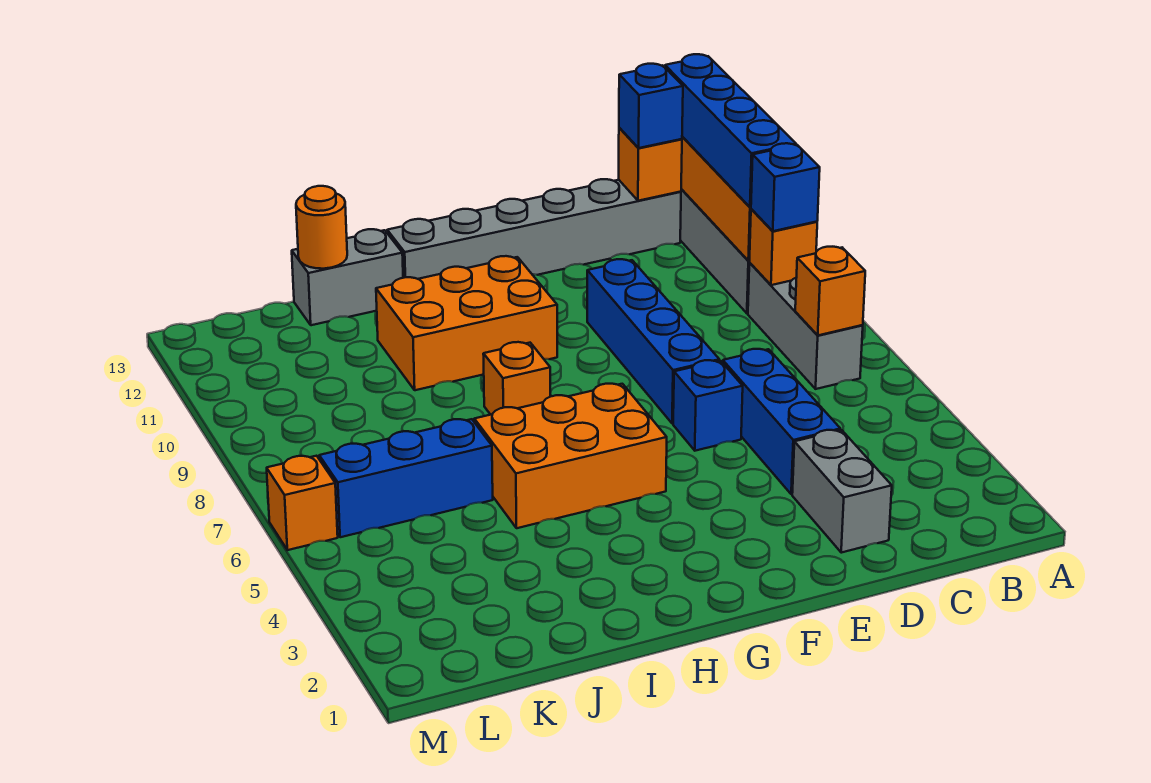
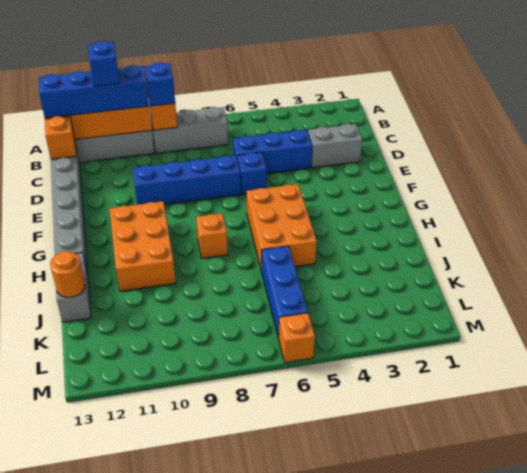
orange 1x1 brick [795,247,865,335] -> none
blue 1x1 brick [619,64,683,148] -> blue 1x1 brick moved to [88,41,120,86]

